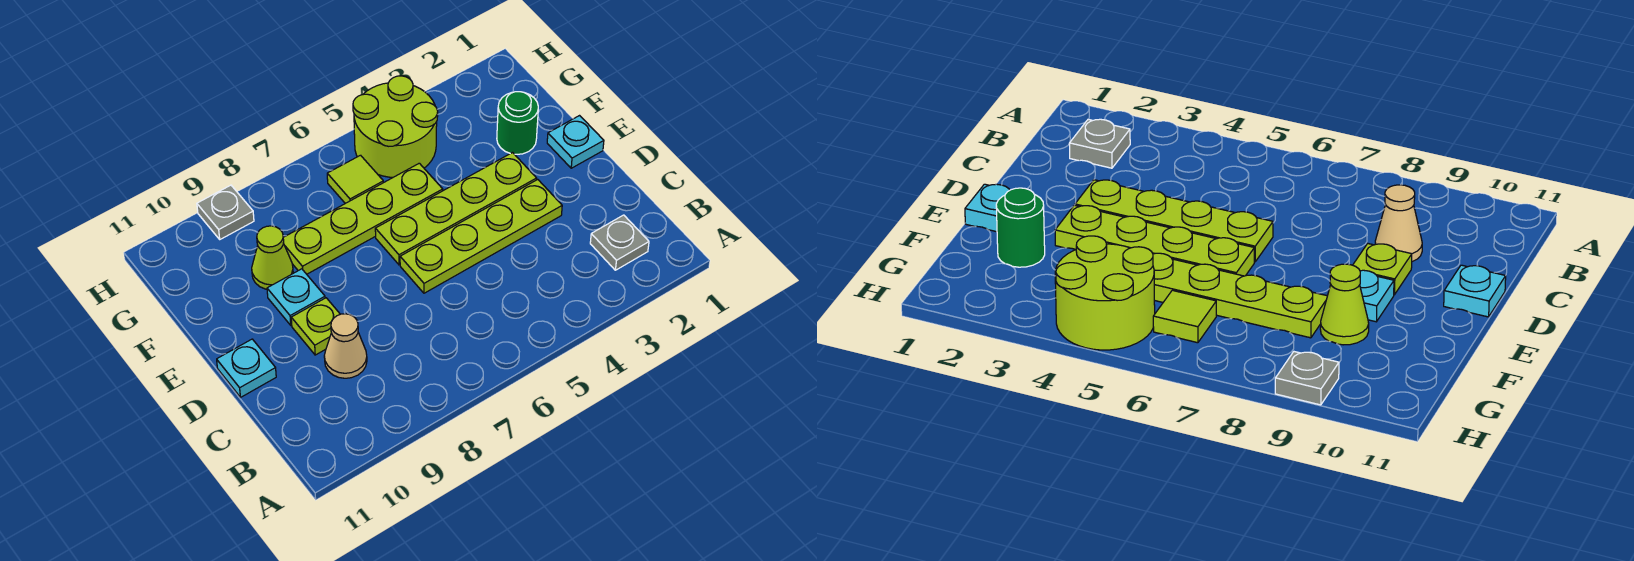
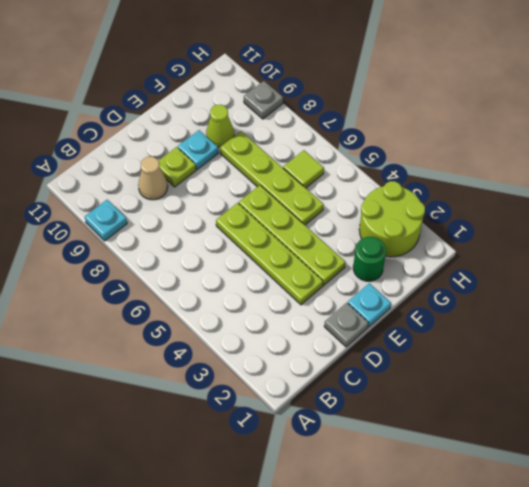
grey 1x1 plate [590,215,649,270] -> grey 1x1 plate moved to [324,303,369,347]
cyan 1x1 plate [217,339,276,397] -> cyan 1x1 plate moved to [85,200,127,241]
lime 2x2 round brick [353,76,438,177] -> lime 2x2 round brick moved to [359,181,425,257]

